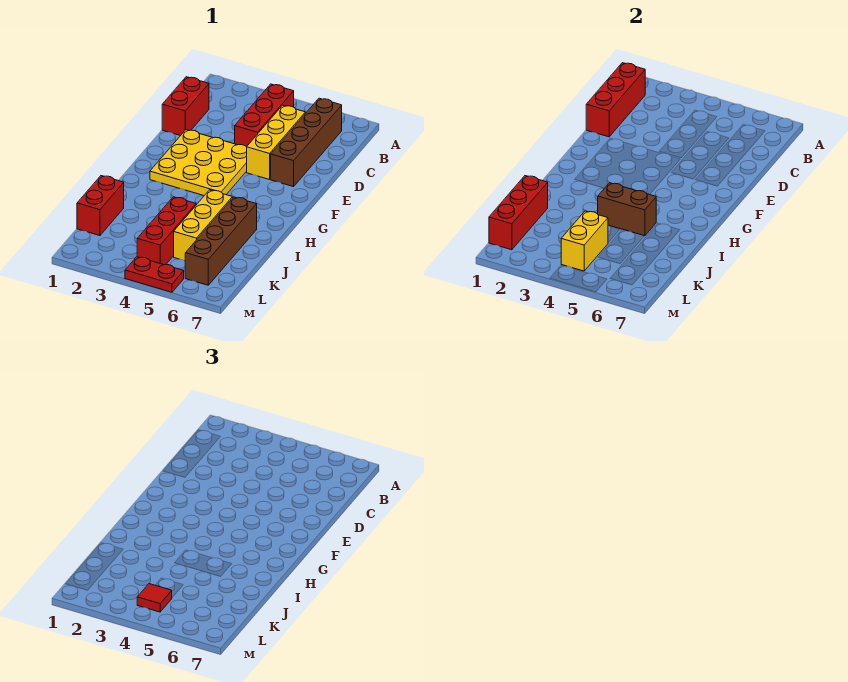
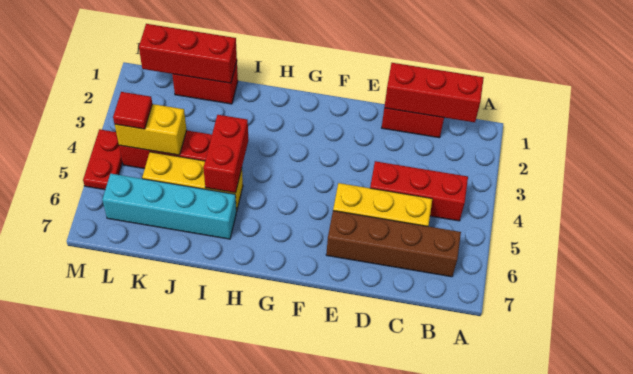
yellow 3x3 plate [150,130,247,196] -> none
brown 1x2 brick [598,183,656,236] -> red 1x2 brick [203,115,248,193]
brown 1x4 brick [185,197,257,285] -> cyan 1x4 brick [102,174,237,239]

